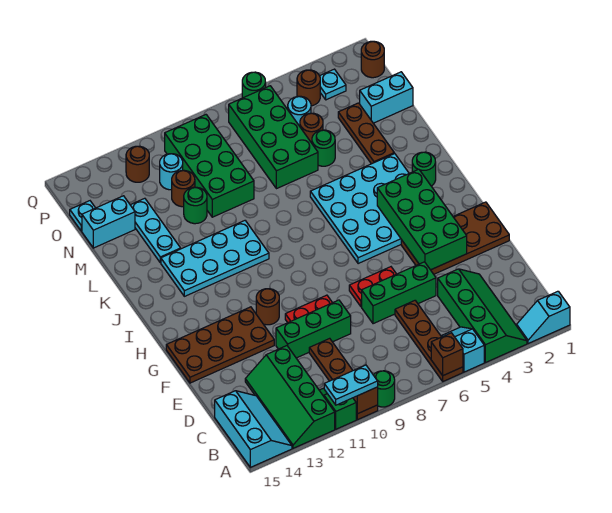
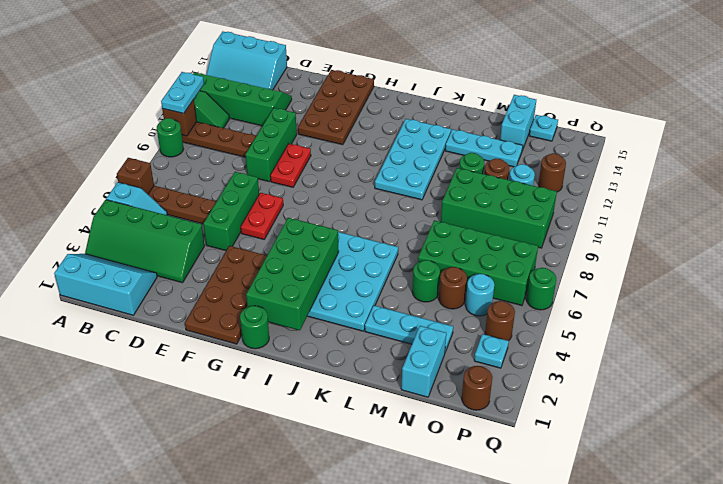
cyan 1x2 slope [517,291,570,344] -> cyan 2x3 slope [54,254,157,315]
green 2x4 brick [377,169,467,270] -> green 2x4 brick turned to [246,218,339,330]
brown 1x1 round brick [256,289,279,325] -> none
green 1x1 round brick [412,152,436,186] -> green 1x1 round brick moved to [240,306,269,349]
brown 1x3 plate [338,103,394,164] -> cyan 1x3 plate [365,305,453,352]

